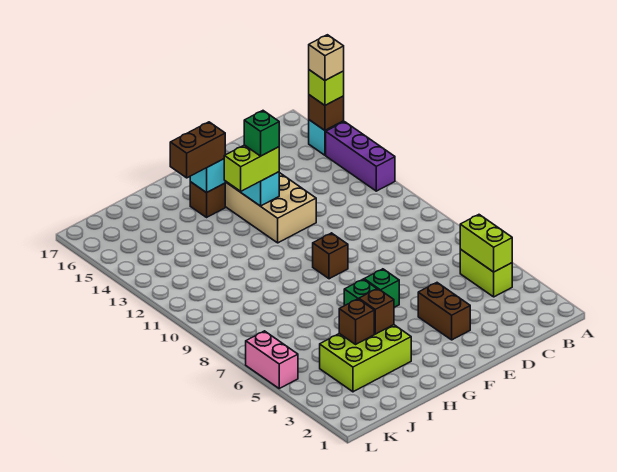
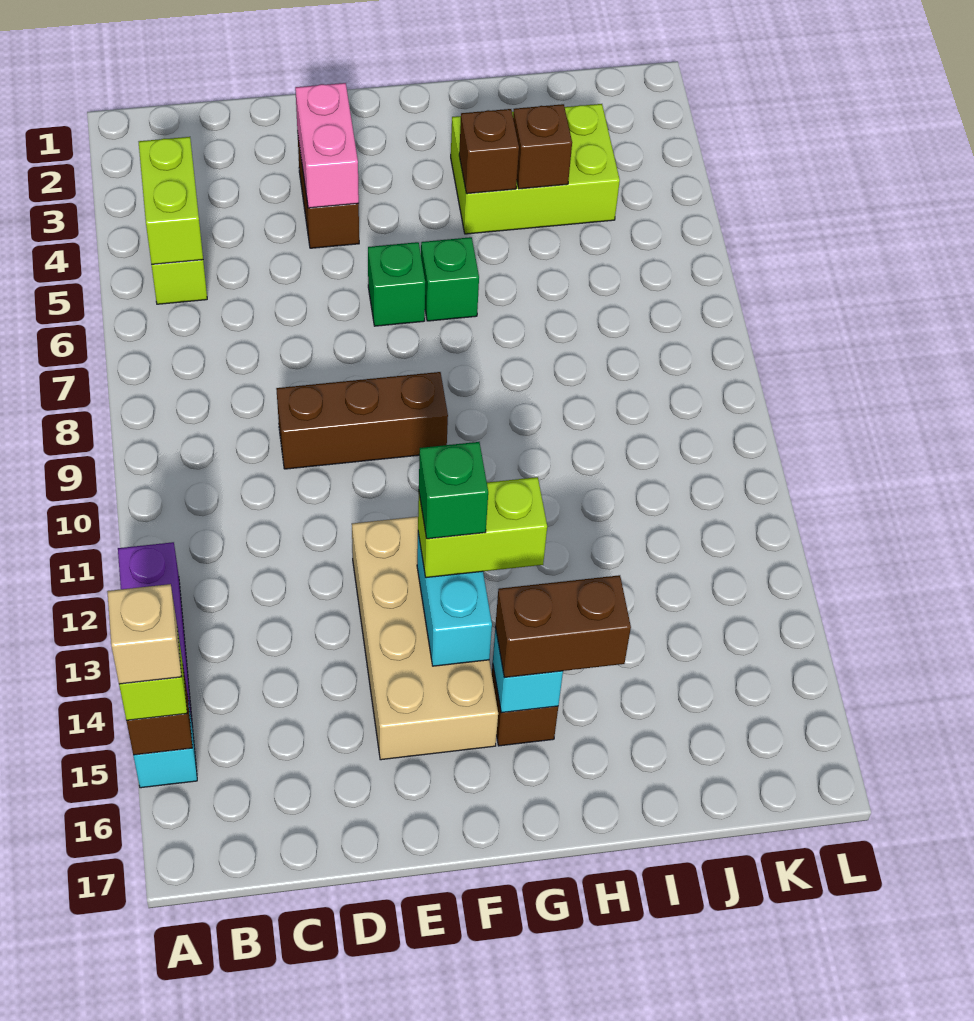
brown 1x1 brick [313,233,348,279] -> brown 1x3 brick [276,372,448,469]
pink 1x2 brick [246,331,298,388] -> pink 1x2 brick moved to [295,83,359,208]

